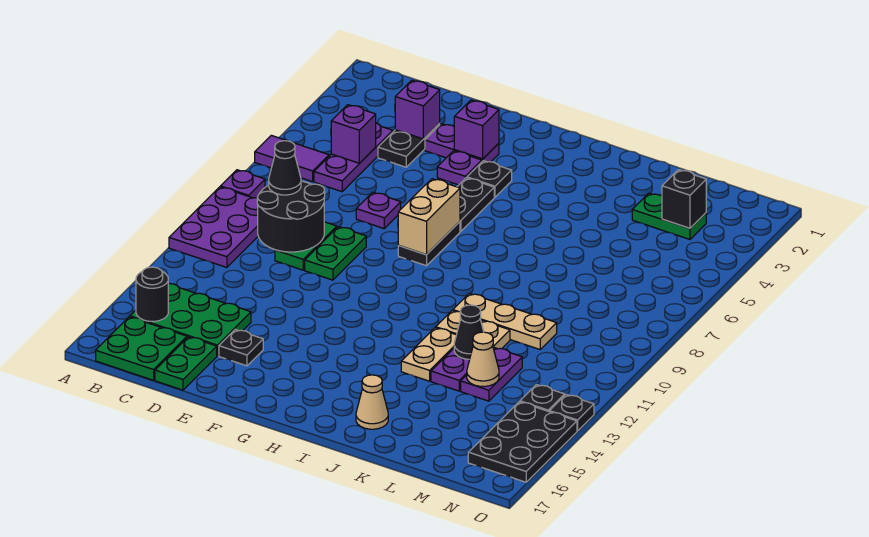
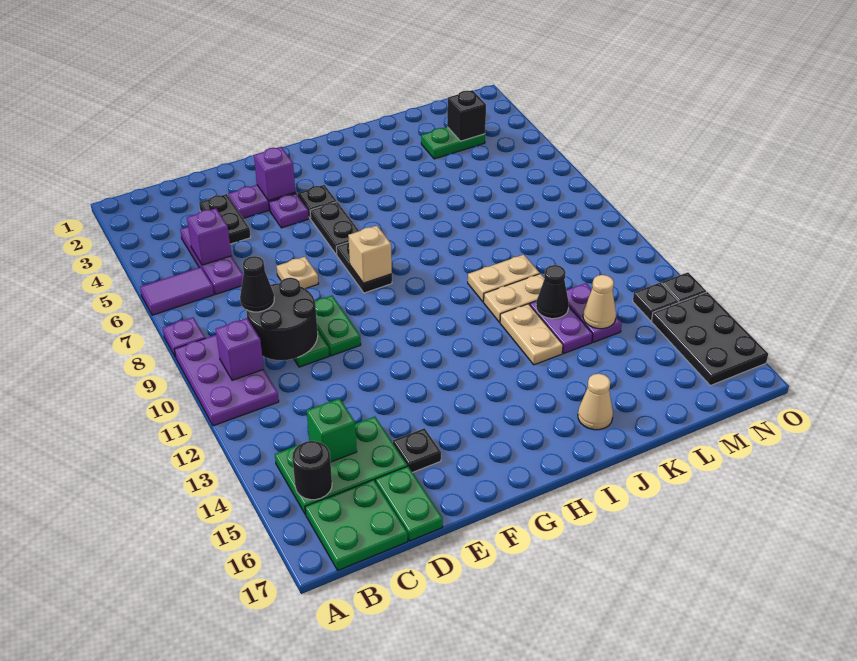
none -> green 1x1 brick [307,398,357,462]
purple 1x1 brick [395,80,440,139] -> purple 1x1 brick moved to [216,318,264,380]
purple 1x1 plate [356,192,401,229] -> tan 1x1 plate [277,257,319,289]
tan 1x2 brick [398,179,460,255] -> tan 1x1 brick [348,226,392,283]
tan 1x3 plate [453,293,557,349] -> tan 1x2 plate [468,255,540,302]

